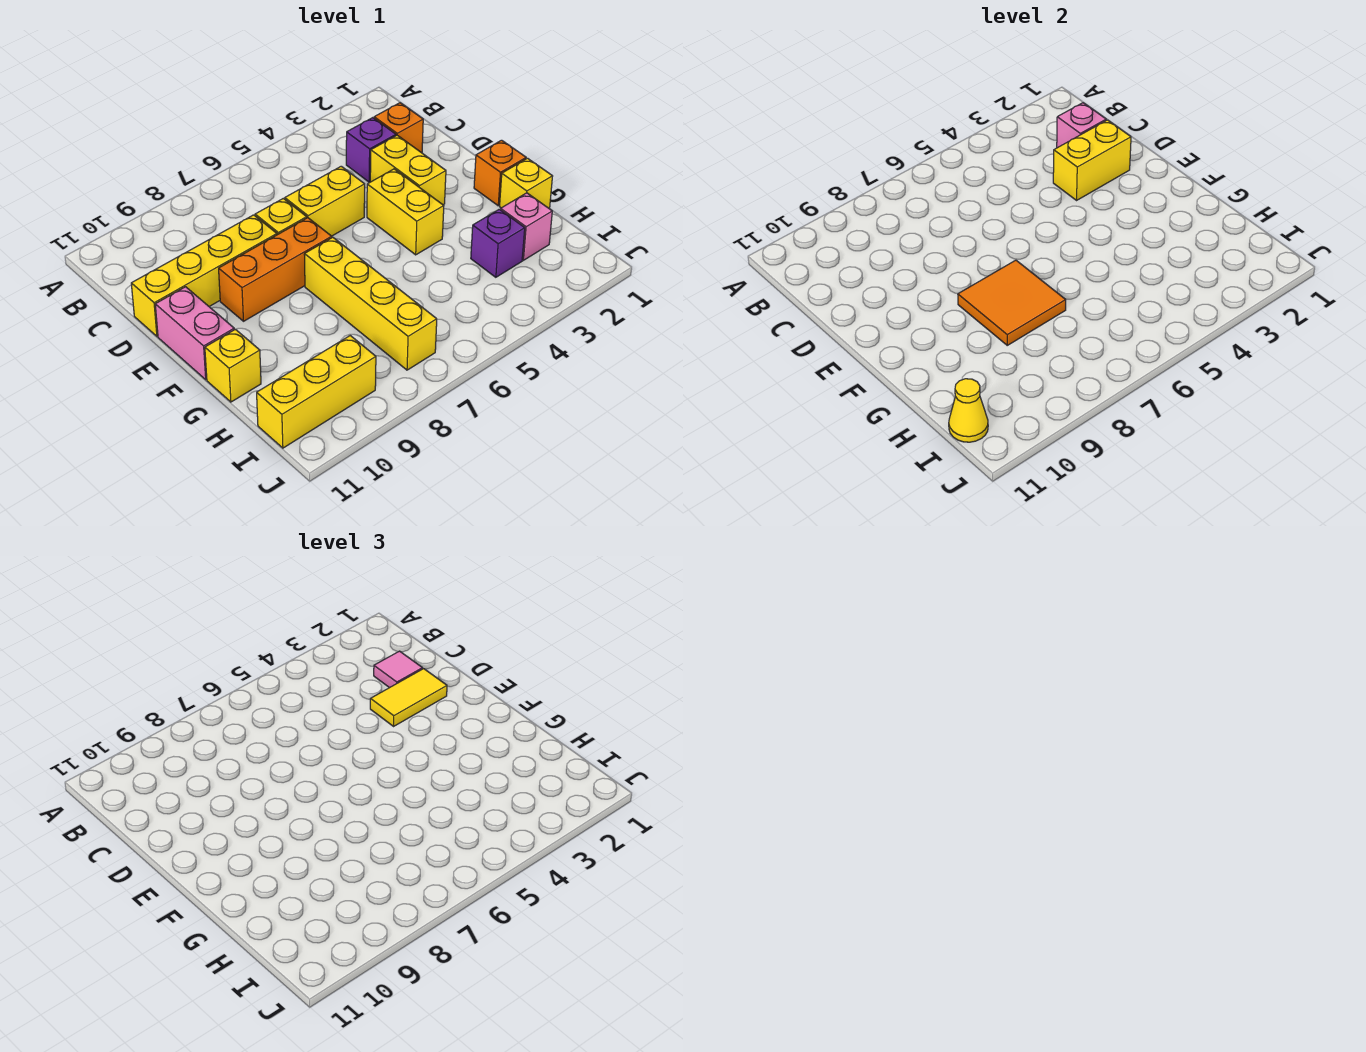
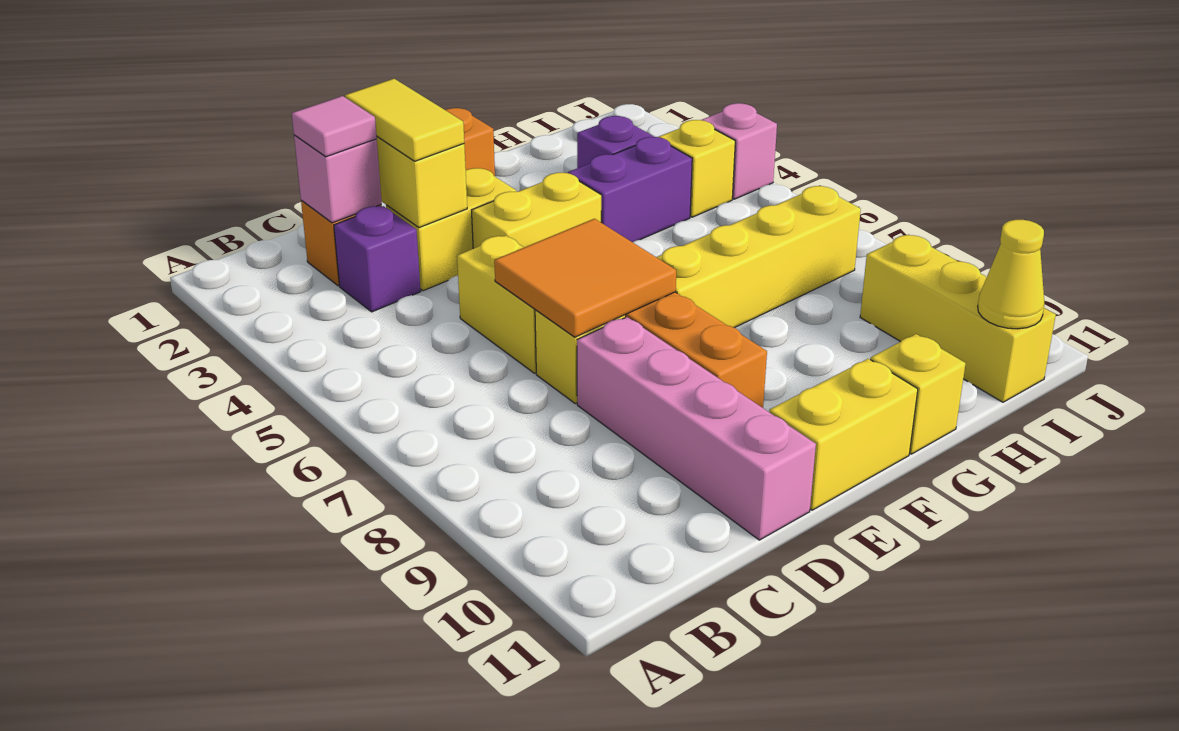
yellow 1x4 brick [131,215,277,336] -> pink 1x4 brick [577,317,816,540]
pink 1x2 brick [155,287,234,380] -> yellow 1x2 brick [769,359,918,510]
orange 2x2 tile [958,260,1066,345] -> orange 2x2 tile moved to [494,219,676,337]
yellow 1x1 brick [500,158,553,209] -> yellow 1x1 brick moved to [659,120,735,217]
none -> purple 1x2 brick [568,137,692,242]
pink 1x1 brick [501,193,552,260] -> pink 1x1 brick moved to [702,103,777,199]

